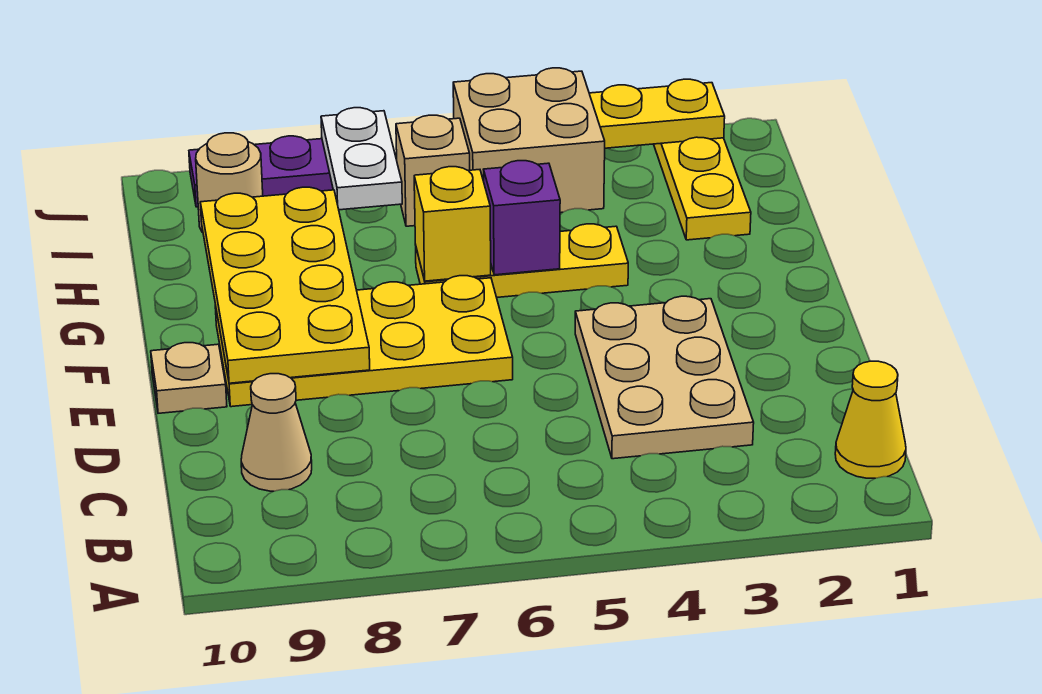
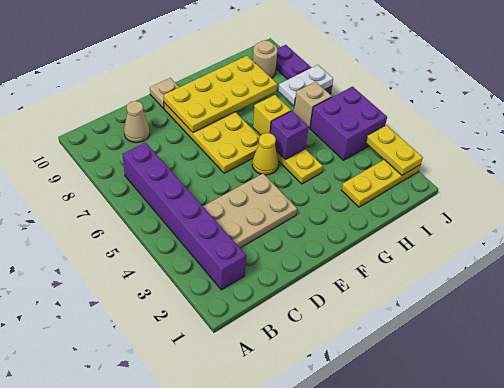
yellow 1x1 cone [835,361,906,478] -> yellow 1x1 cone moved to [252,133,278,175]
none -> purple 1x6 brick [122,142,246,290]
tan 2x2 brick [453,68,605,213] -> purple 2x2 brick [310,87,387,160]

